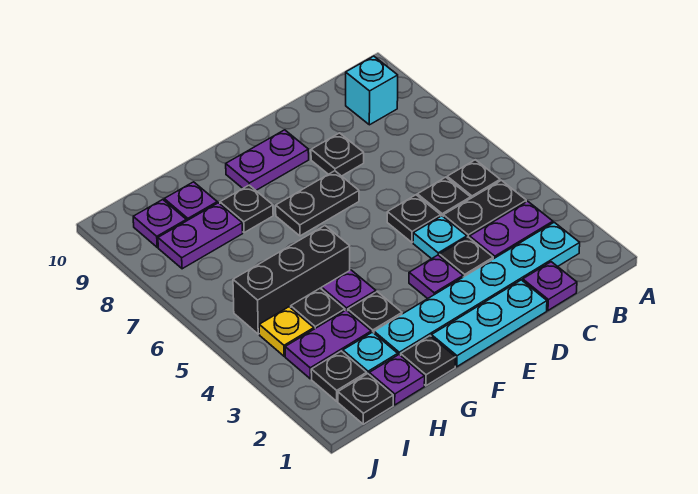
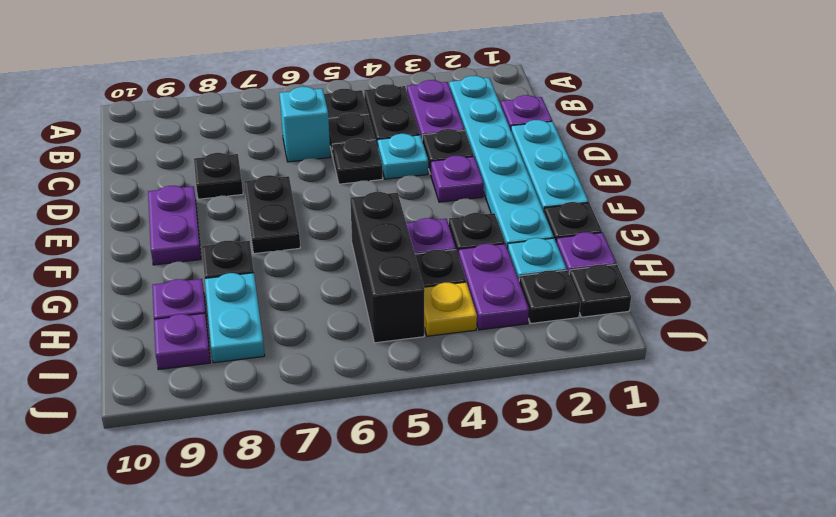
cyan 1x1 brick [346,56,398,125] -> cyan 1x1 brick moved to [280,87,330,162]
purple 1x2 plate [158,203,243,269] -> cyan 1x2 plate [205,273,265,363]

